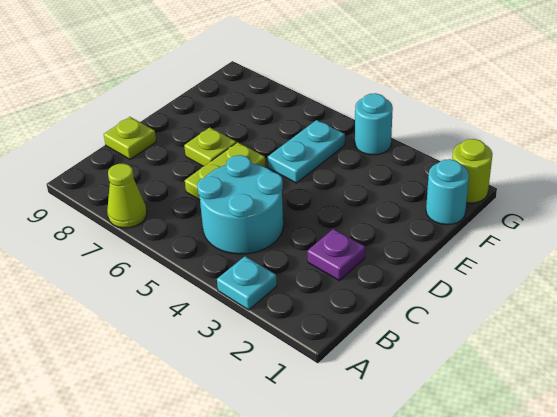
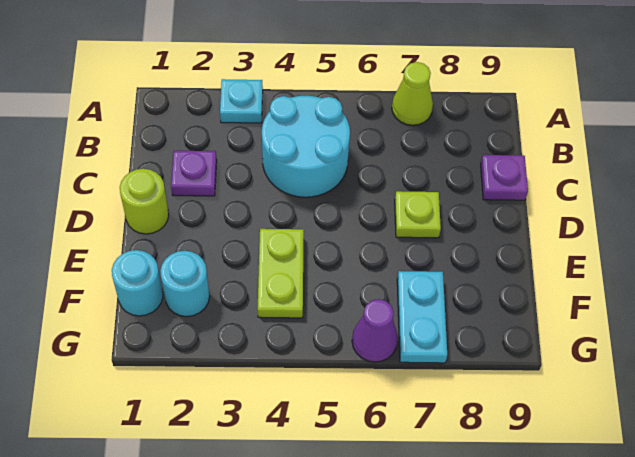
lime 1x2 plate [185,142,266,200] -> lime 1x2 plate moved to [258,229,304,318]
lime 1x1 plate [104,117,156,159] -> purple 1x1 plate [481,155,528,200]
cyan 1x2 plate [268,120,345,183] -> cyan 1x2 plate moved to [397,271,447,363]
lime 1x1 round brick [452,139,492,203] -> lime 1x1 round brick moved to [120,169,169,234]
cyan 1x1 round brick [355,93,393,155] -> cyan 1x1 round brick moved to [160,251,210,317]
none -> purple 1x1 cone [352,299,398,362]

